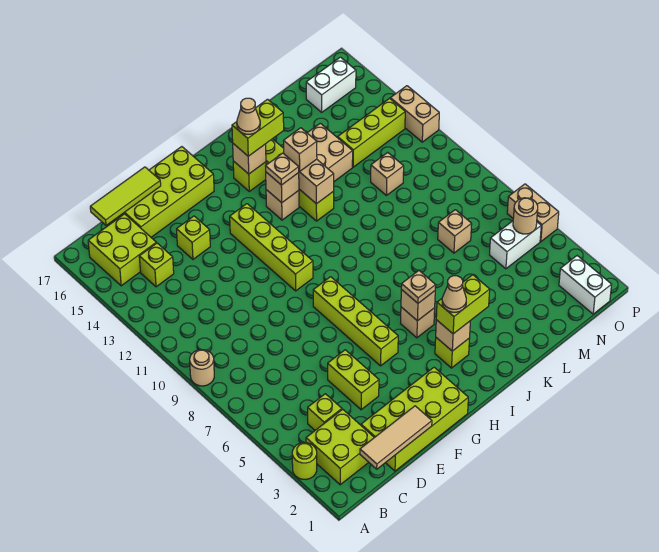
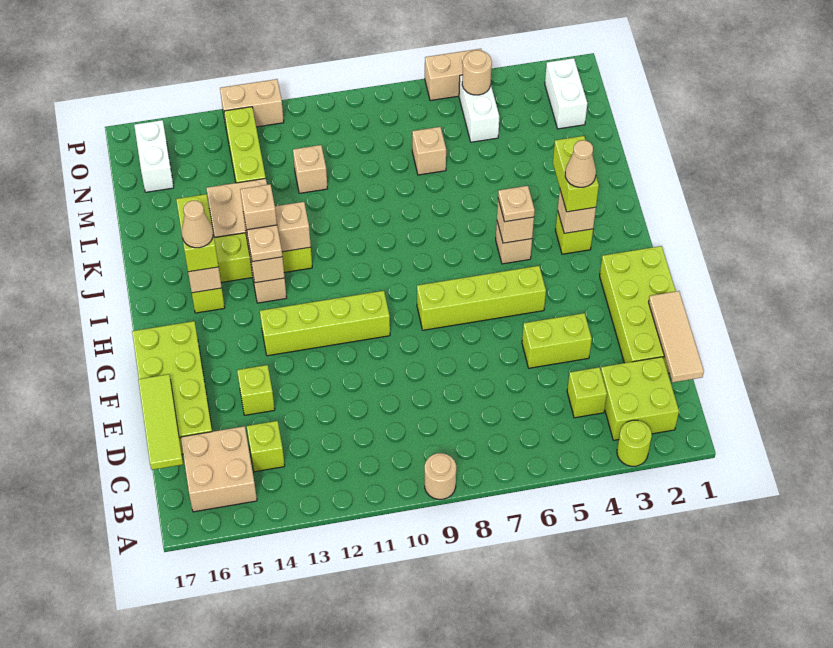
lime 2x2 brick [88,214,156,286] -> tan 2x2 brick [181,426,257,512]
white 1x2 brick [559,256,612,314] -> white 1x2 brick turned to [545,58,587,129]

